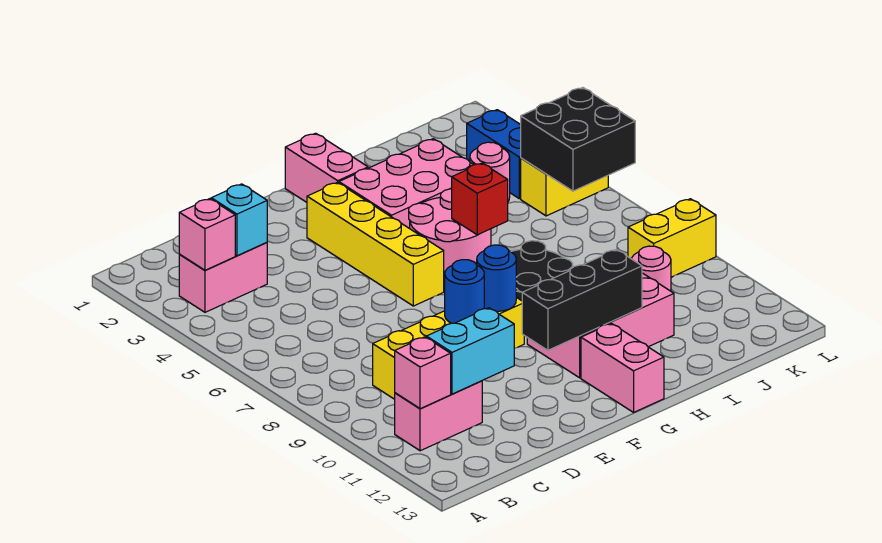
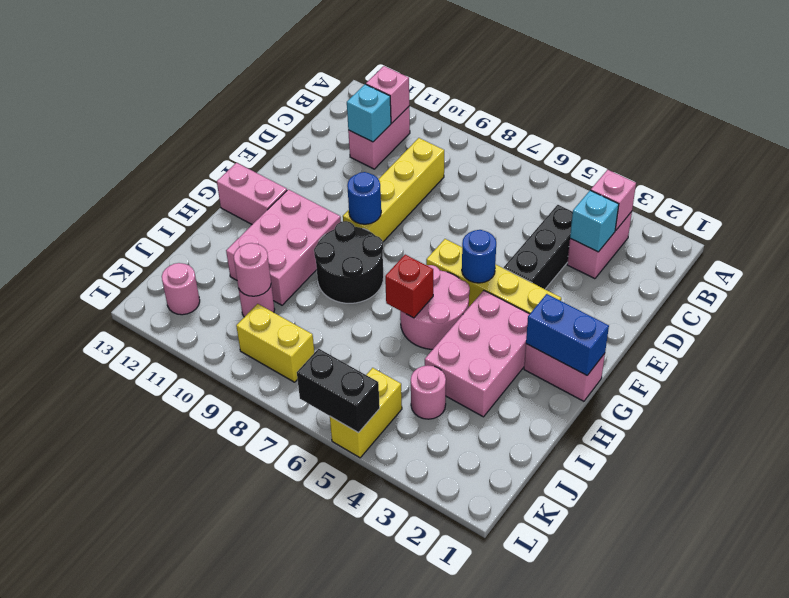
cyan 1x2 brick [426,308,514,394] -> cyan 1x1 brick [347,84,391,142]
blue 1x1 round brick [445,260,484,323] -> blue 1x1 round brick moved to [462,230,496,283]
black 1x3 brick [522,250,642,350] -> black 1x3 brick moved to [504,205,573,289]
none -> pink 1x1 round brick [234,243,271,296]
blue 1x2 brick [467,110,521,199] -> blue 1x2 brick moved to [526,294,609,375]
black 2x2 brick [521,88,635,191] -> black 1x2 brick [297,349,380,433]
yellow 1x2 brick [628,199,716,277] -> yellow 1x2 brick turned to [236,304,314,382]
none -> pink 1x1 round brick [162,263,200,315]

